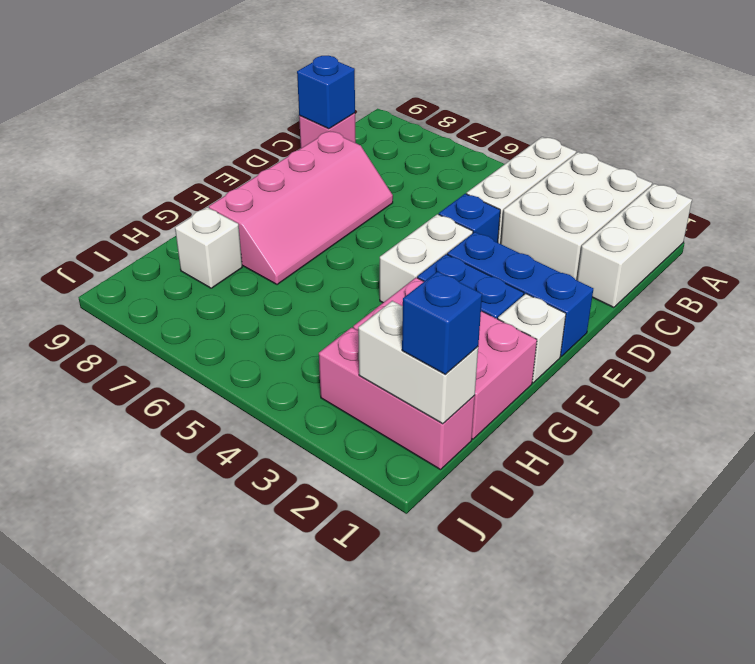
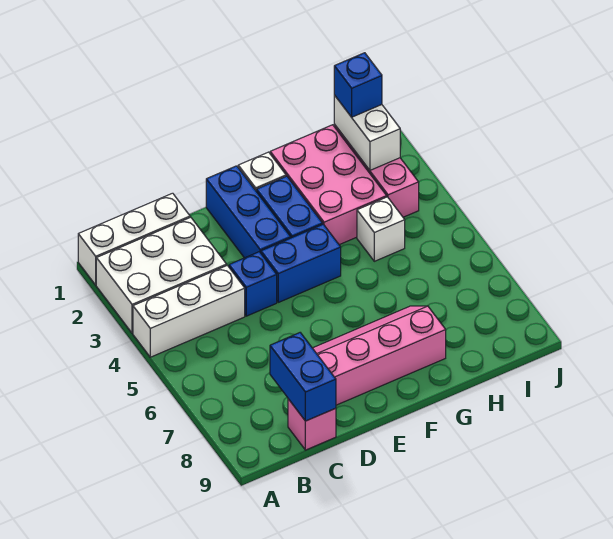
blue 1x1 brick [297,56,355,129] -> blue 1x2 brick [270,333,336,421]
white 1x2 brick [380,214,473,303] -> blue 1x2 brick [261,224,341,302]
white 1x1 brick [175,207,242,288] -> white 1x1 brick moved to [357,197,405,261]

